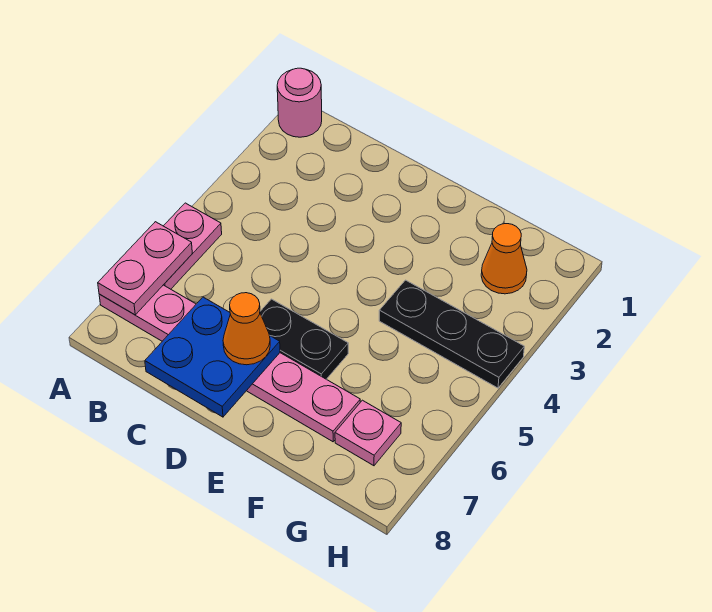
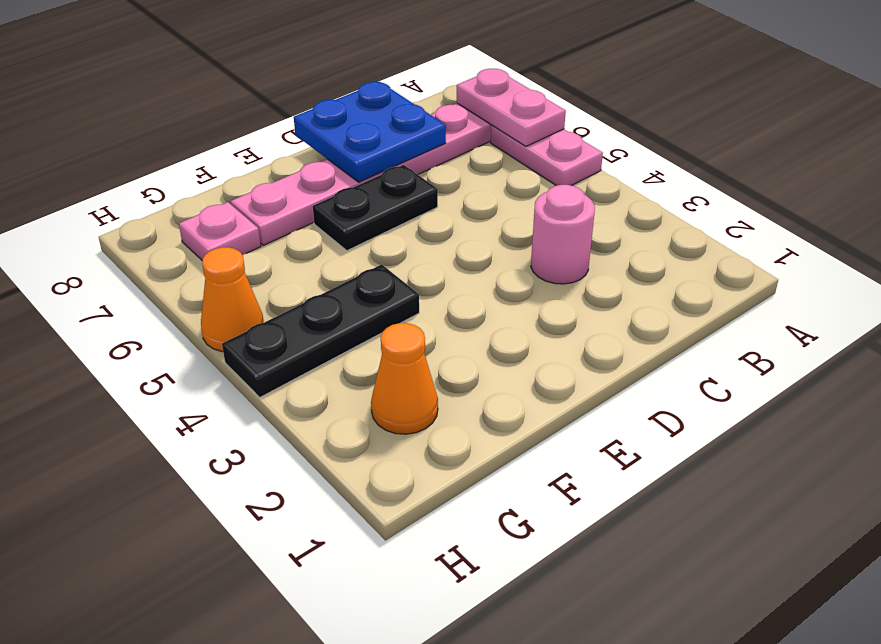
pink 1x1 round brick [277,68,322,137] -> pink 1x1 round brick moved to [531,185,595,284]
orange 1x1 cone [223,293,270,365] -> orange 1x1 cone moved to [201,247,264,352]

